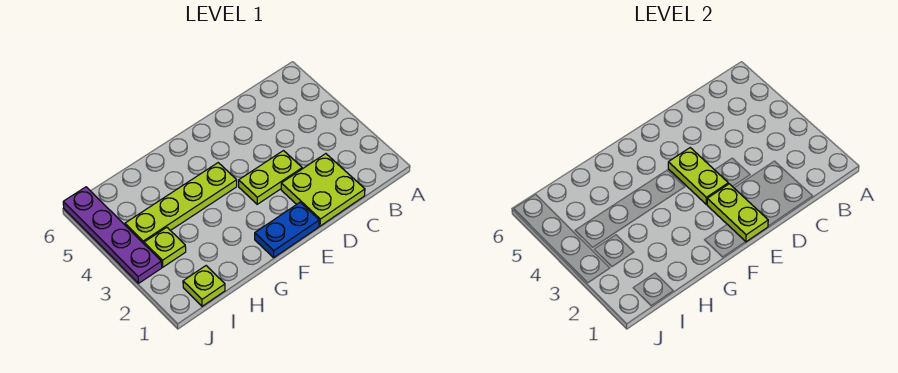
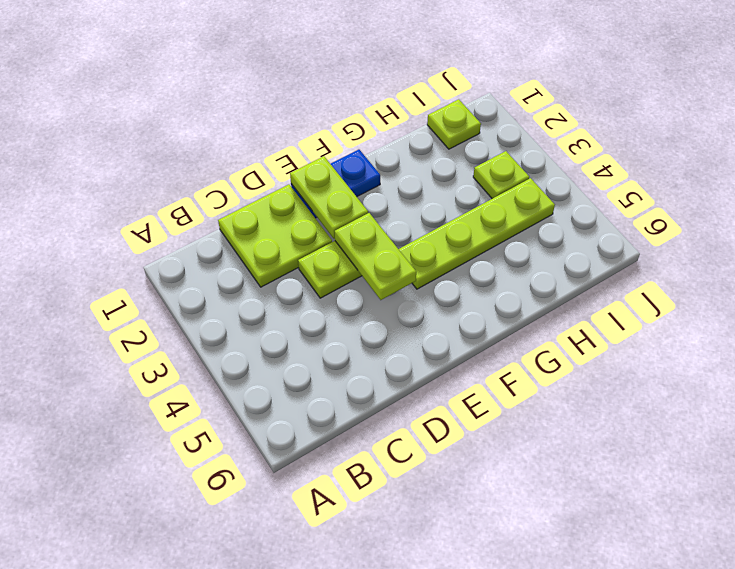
purple 1x4 plate [63,187,162,283] -> none

